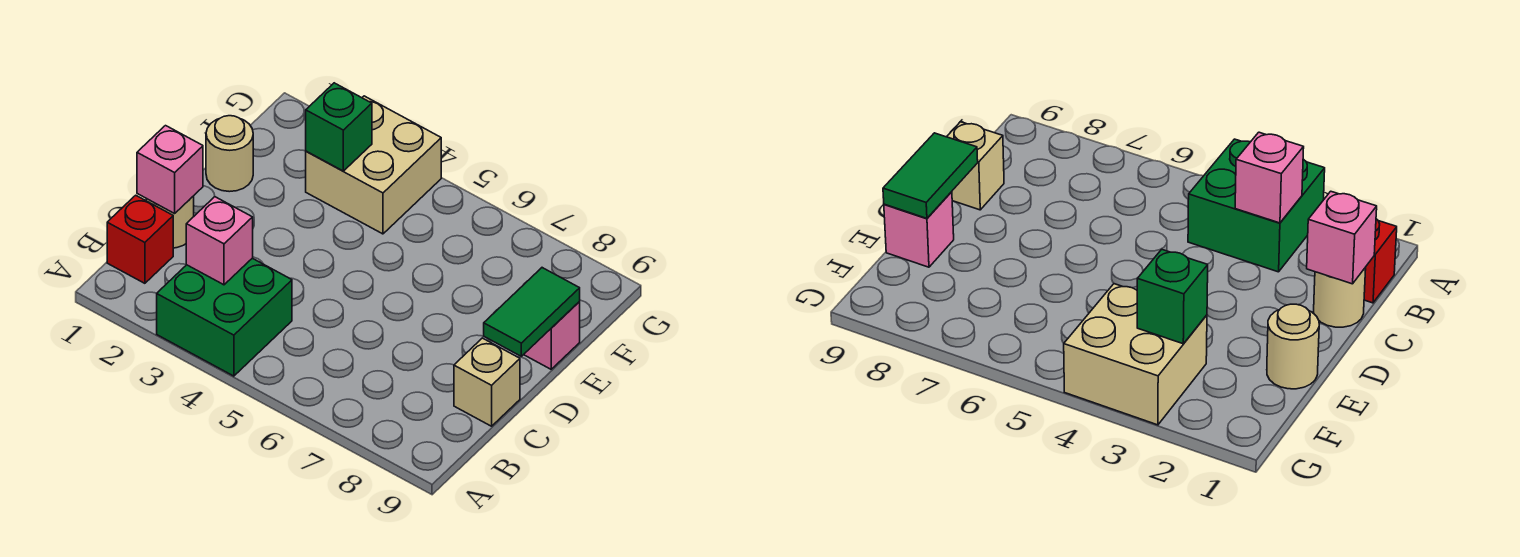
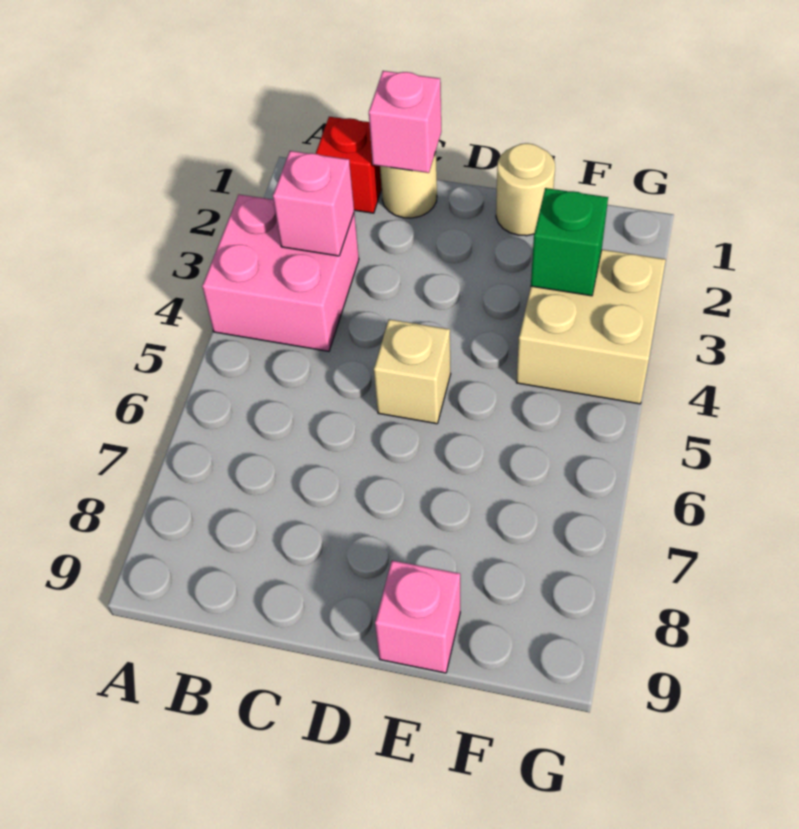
green 2x2 brick [157,258,292,376] -> pink 2x2 brick [202,194,359,351]
tan 1x1 brick [454,338,520,426] -> tan 1x1 brick moved to [374,319,451,424]
green 1x2 tile [484,268,580,356] -> none

